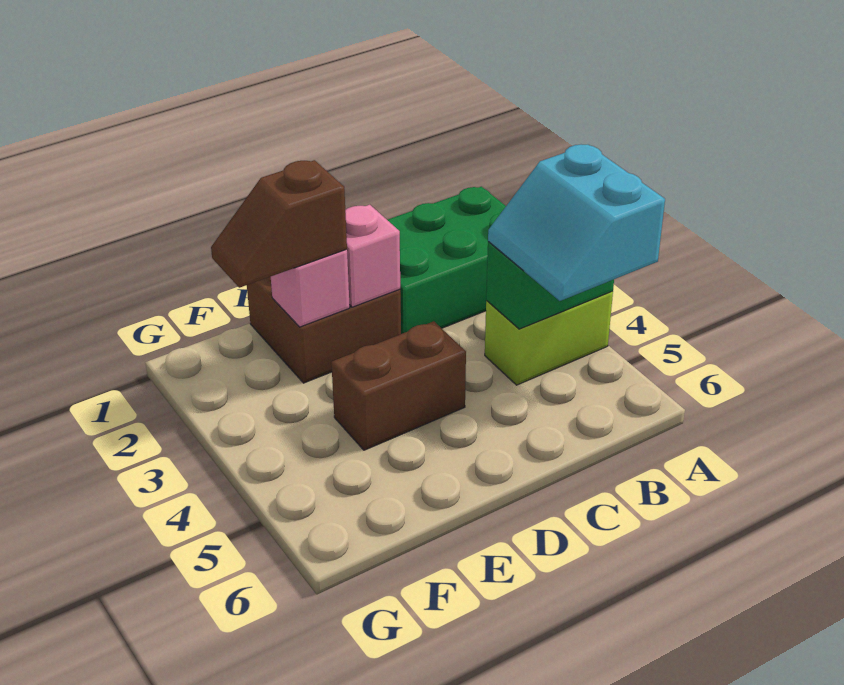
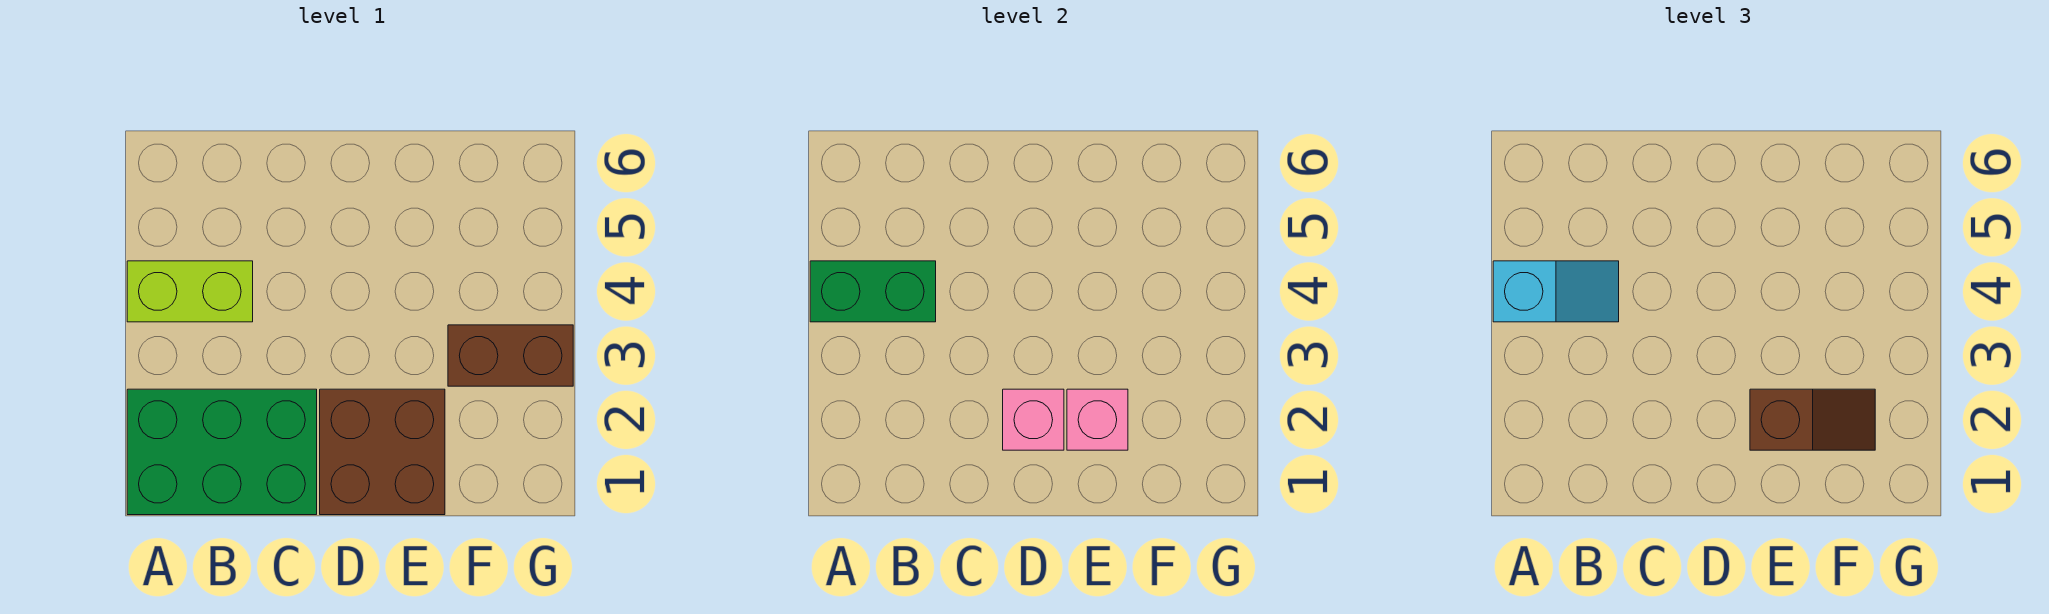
cyan 2x2 slope [488,145,665,301] -> cyan 1x2 slope [1493,261,1619,322]
brown 1x2 brick [331,321,466,450] -> brown 1x2 brick moved to [448,325,573,386]

